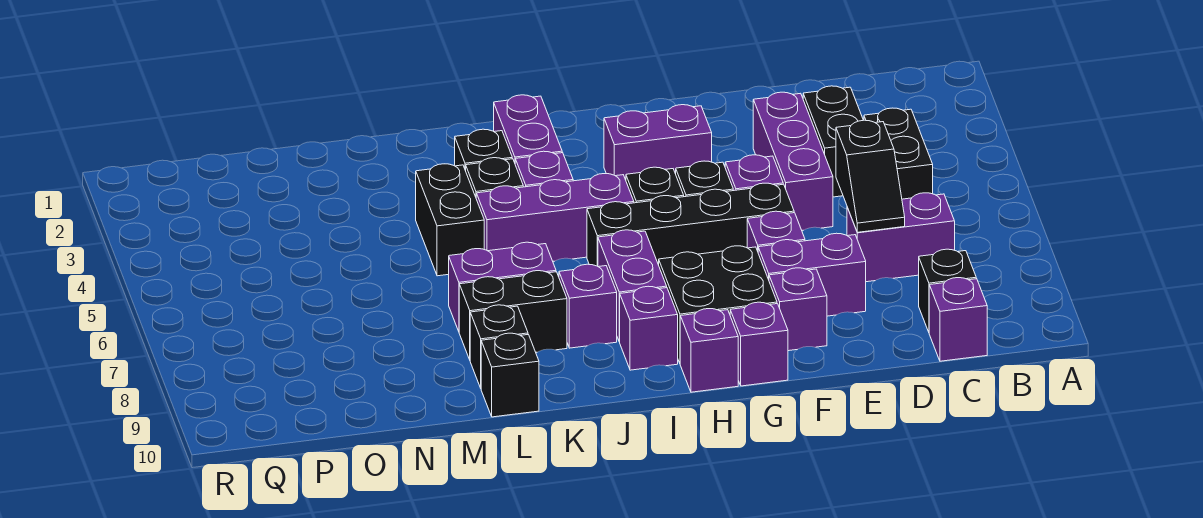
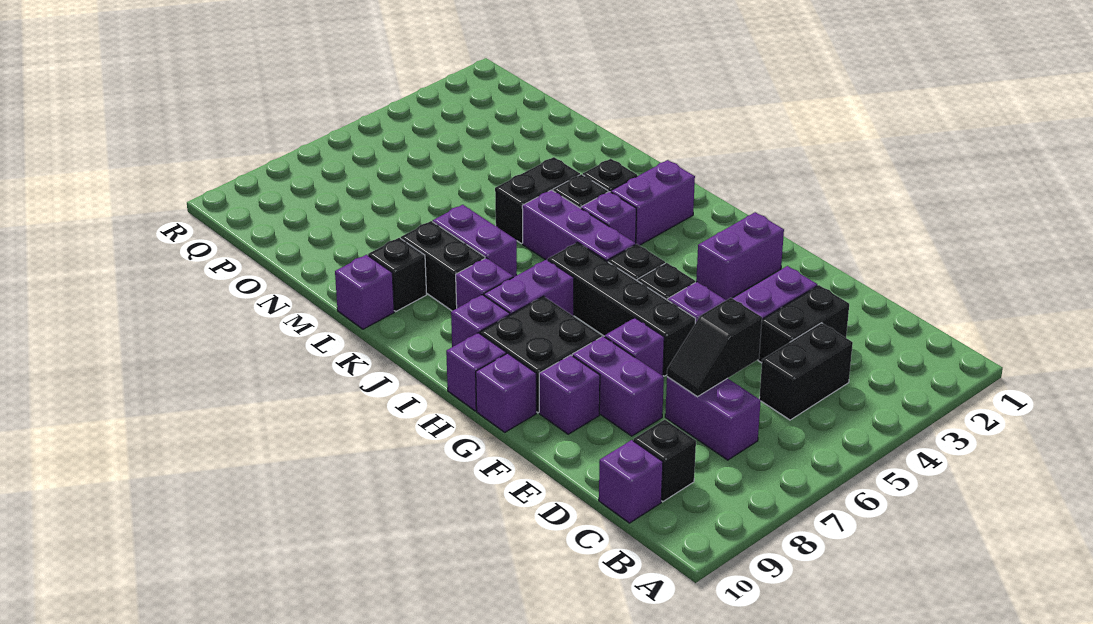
purple 1x2 brick [604,105,712,180] -> purple 1x2 brick turned to [696,212,784,300]
black 1x1 brick [481,333,539,417] -> purple 1x1 brick [335,255,394,329]

